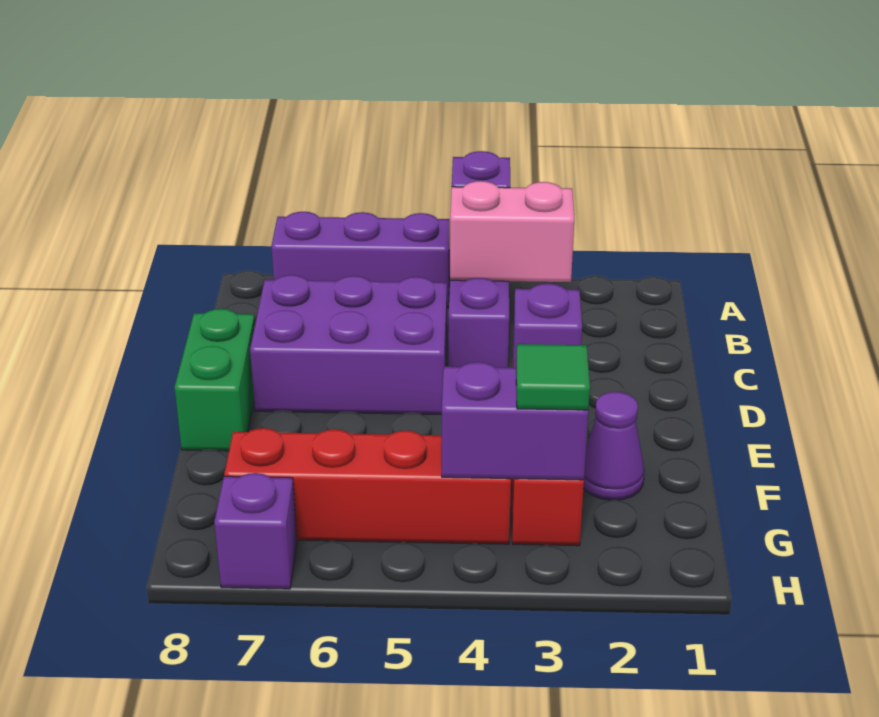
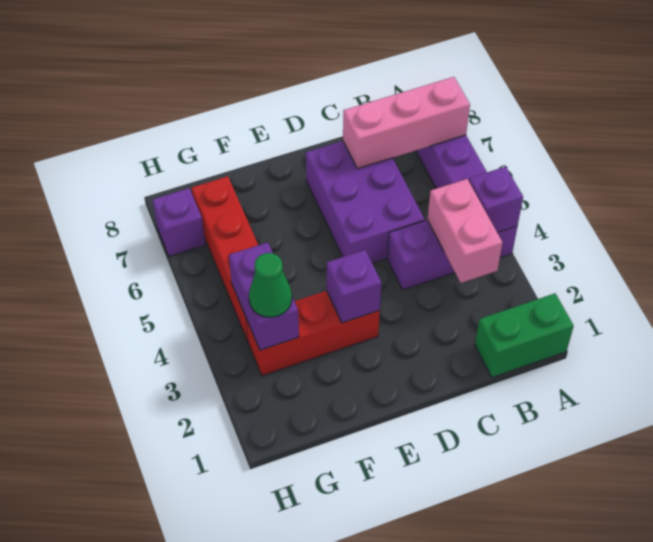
none -> pink 1x3 brick [343,77,470,169]
green 1x2 brick [175,309,255,451] -> green 1x2 brick moved to [475,293,574,378]
purple 1x1 cone [584,392,644,500] -> none
green 1x1 tile [516,344,590,410] -> green 1x1 cone [249,253,292,317]

